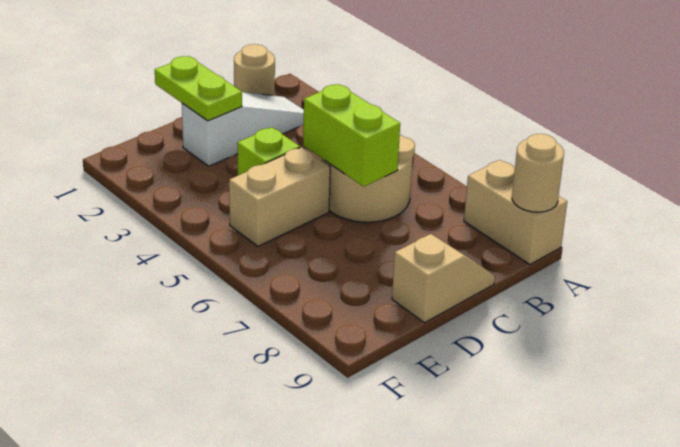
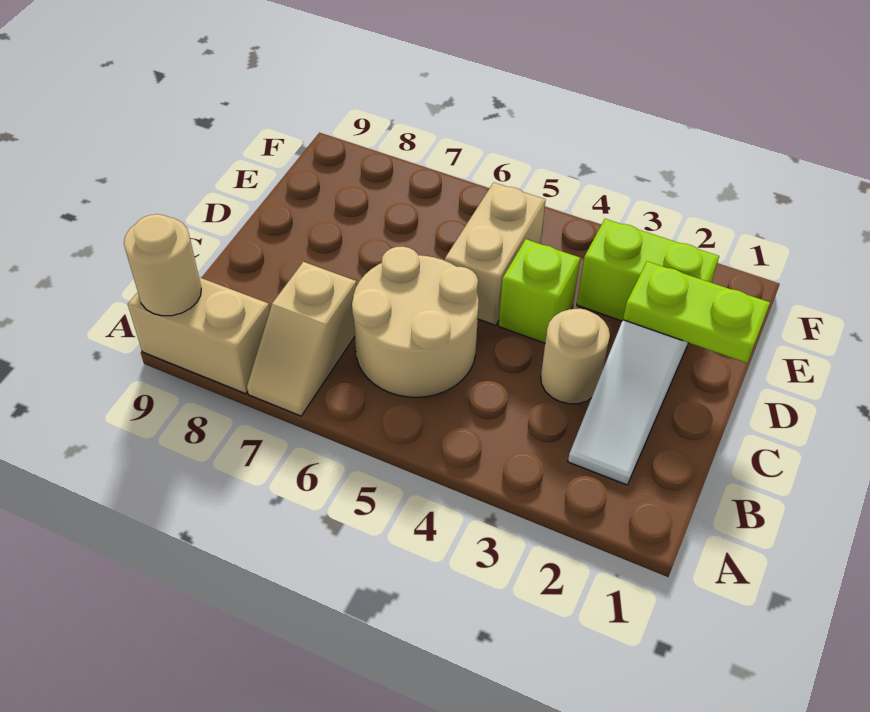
tan 1x1 round brick [234,44,275,96] -> tan 1x1 round brick moved to [541,309,610,404]
lime 1x2 brick [303,84,400,186] -> lime 1x2 brick moved to [577,219,719,321]
tan 1x2 slope [392,234,495,323] -> tan 1x2 slope moved to [247,262,357,416]

